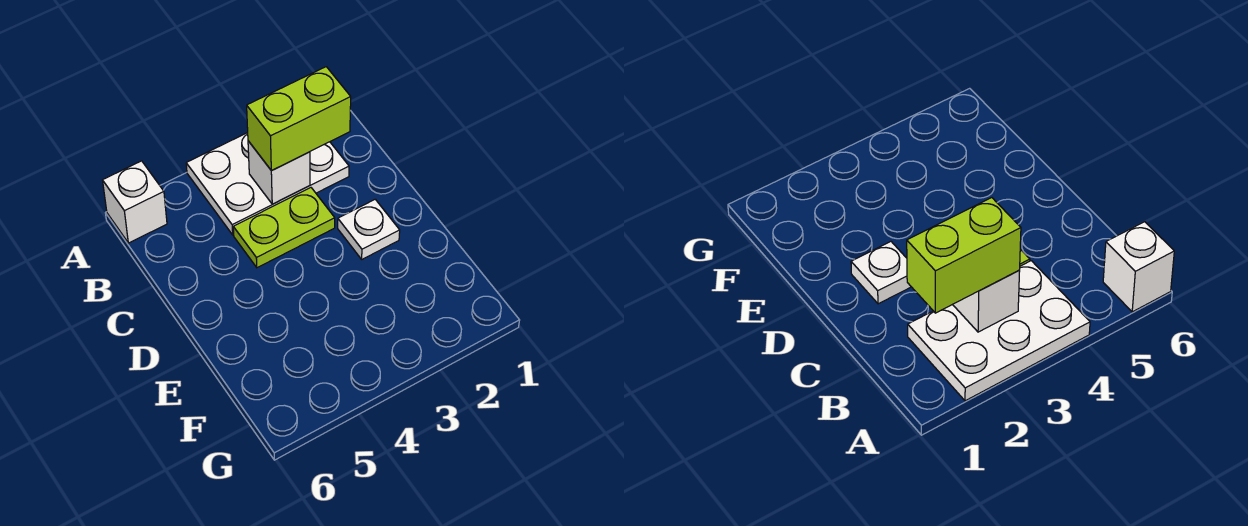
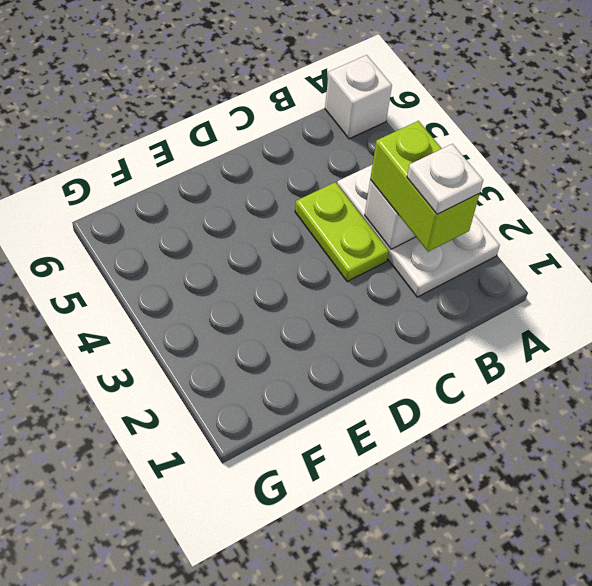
white 1x1 plate [338,199,400,259] -> white 1x1 plate moved to [407,144,483,214]

